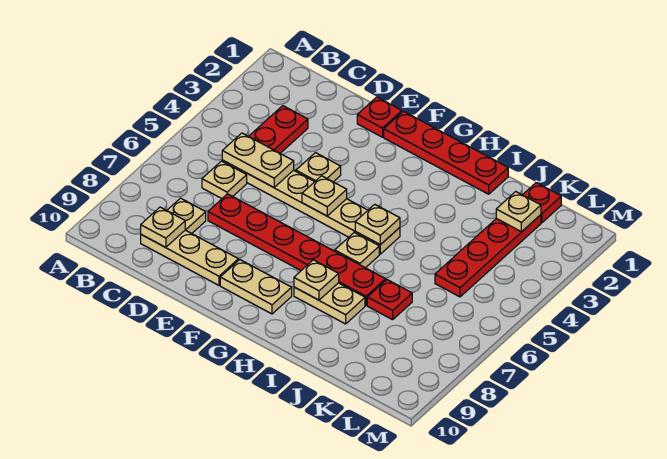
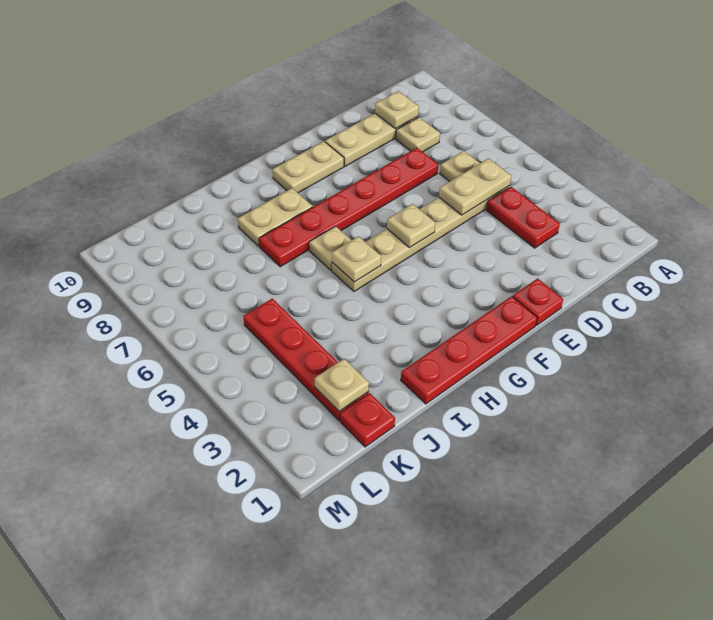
tan 1x1 plate [296,153,341,182] -> none
tan 1x1 plate [294,260,339,300] -> none
red 1x1 plate [367,280,412,320] -> none

